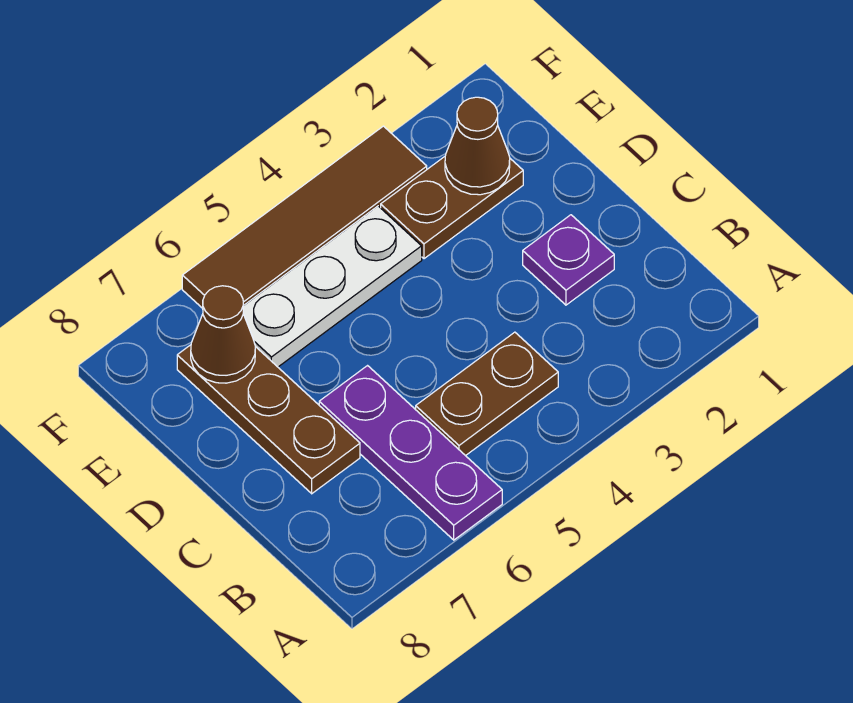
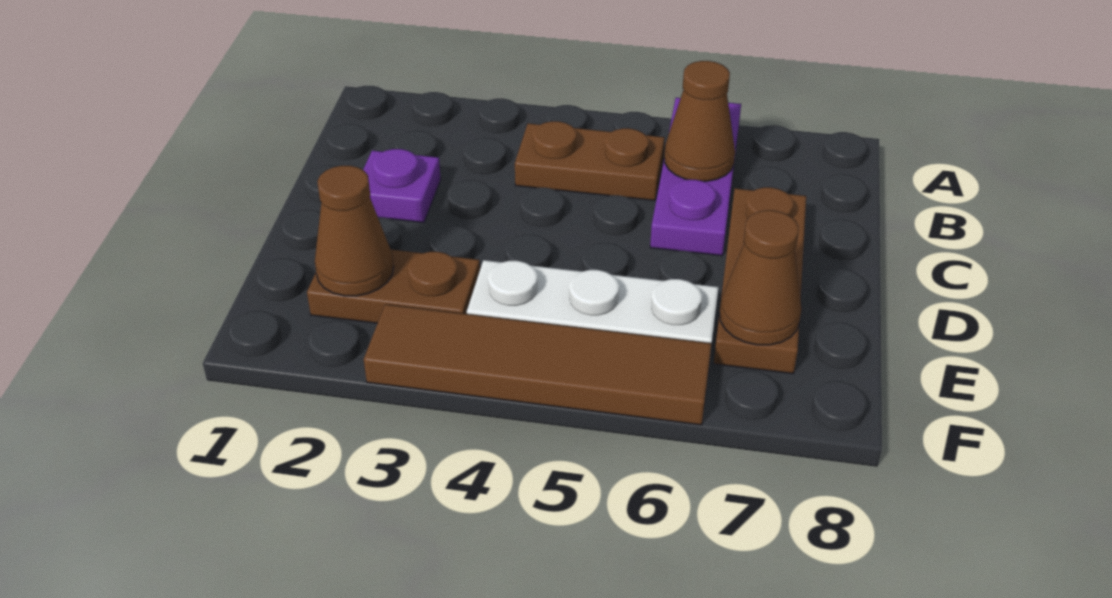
none -> brown 1x1 cone [664,61,735,181]

